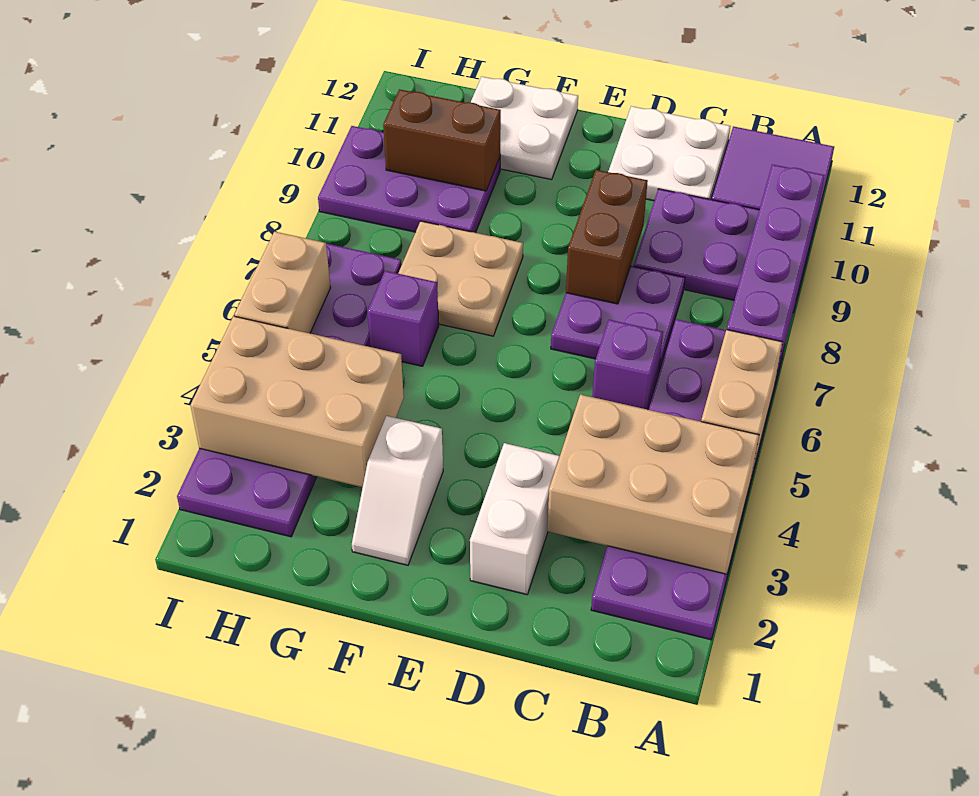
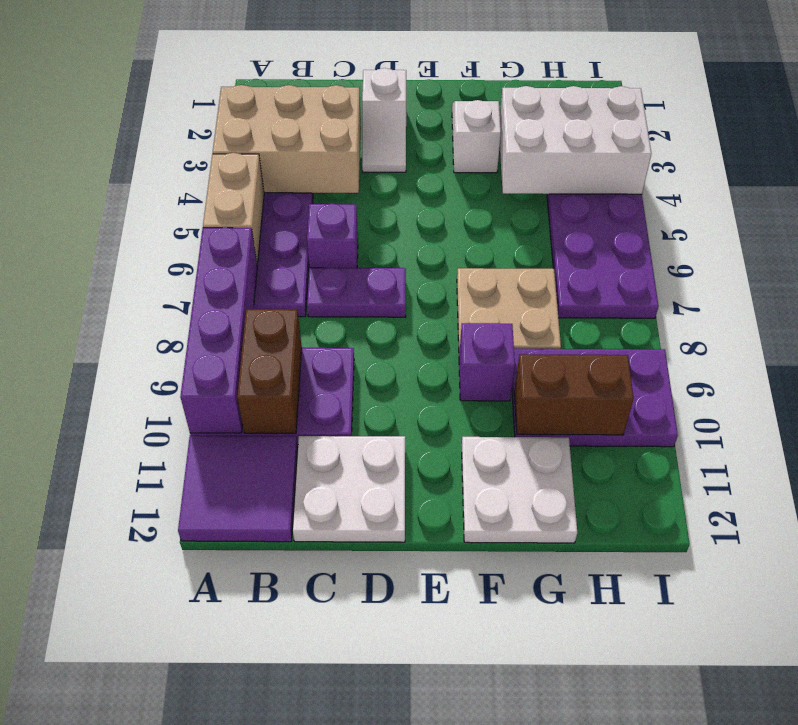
purple 2x2 plate [551,266,685,371] -> purple 1x2 plate [307,268,406,317]
white 1x2 brick [470,443,560,595] -> white 1x2 slope [362,68,406,172]
brown 1x2 brick [566,170,648,304] -> brown 1x2 brick moved to [237,309,302,433]
tan 2x3 brick [191,316,404,487] -> white 2x3 brick [500,86,651,194]
purple 1x1 brick [368,271,439,366] -> purple 1x1 brick moved to [459,323,515,401]
tan 1x2 brick [234,232,331,333] -> none

